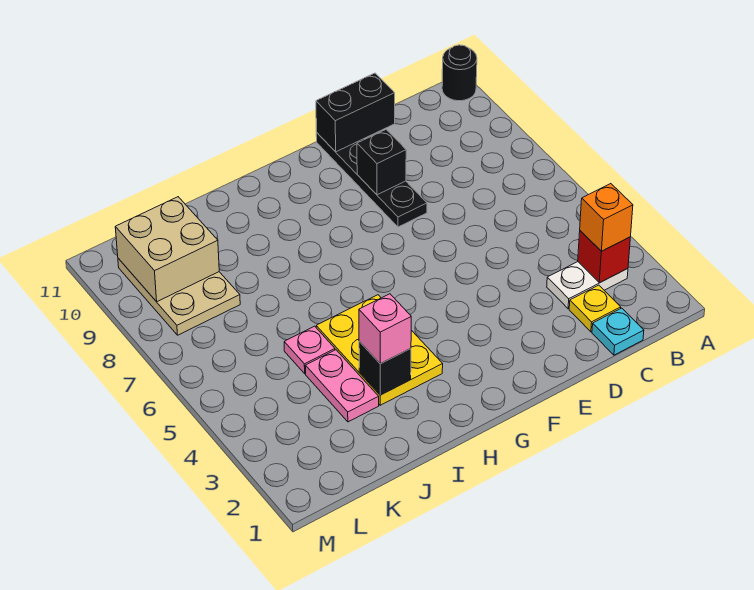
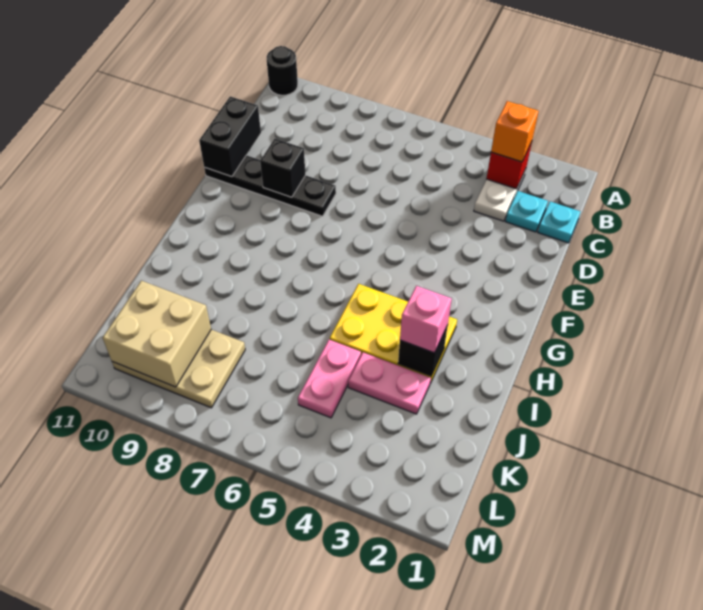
yellow 1x1 plate [569,285,621,332] -> cyan 1x1 plate [505,191,548,232]
pink 1x1 plate [284,326,335,374] -> pink 1x2 plate [298,340,361,418]

